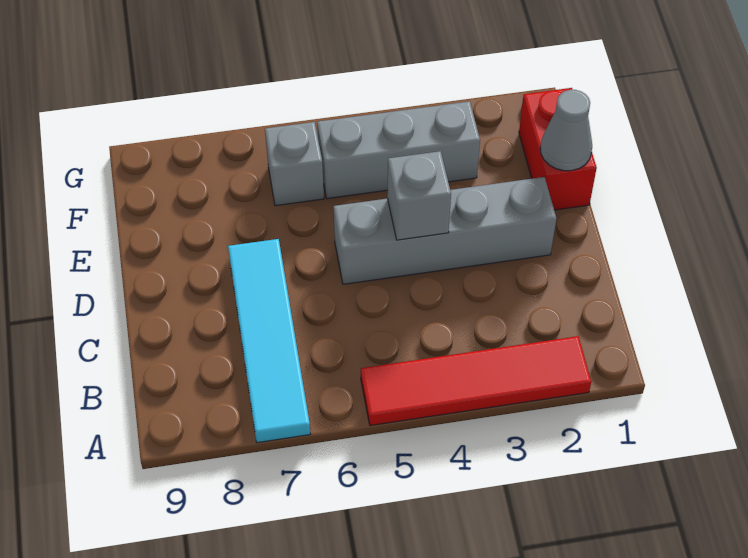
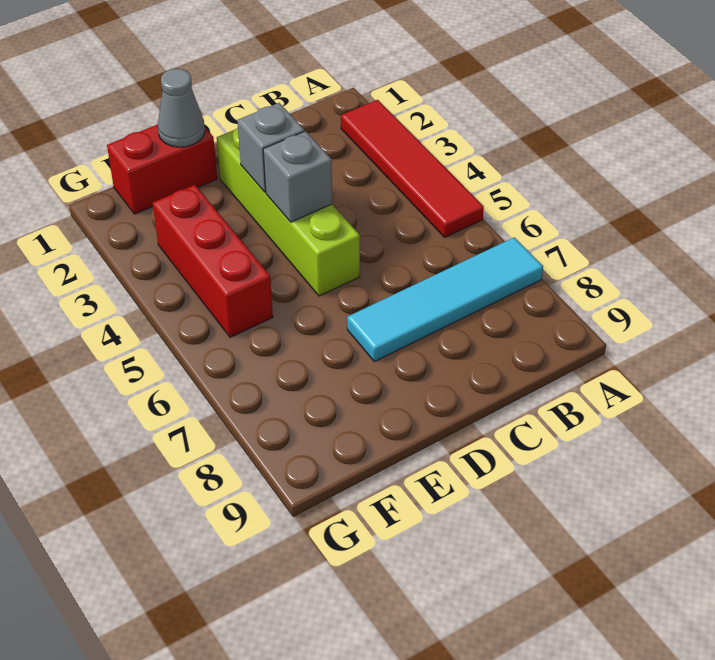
grey 1x4 brick [334,177,556,284] -> lime 1x4 brick [217,128,360,296]
grey 1x3 brick [317,101,480,199] -> red 1x3 brick [153,185,273,337]
grey 1x1 brick [265,122,324,206] -> grey 1x1 brick moved to [237,103,304,192]

